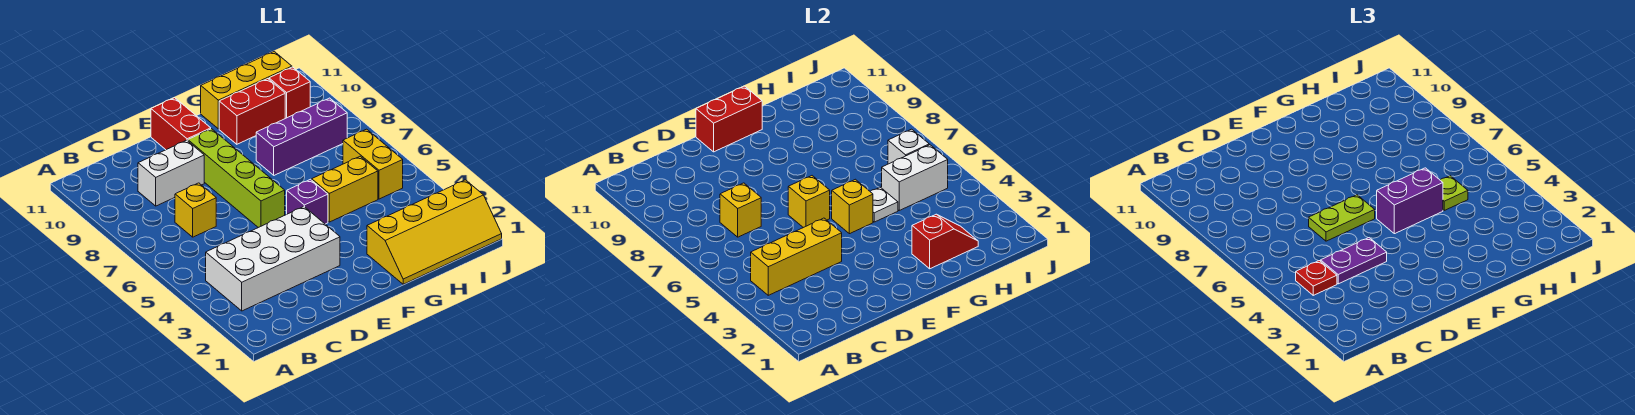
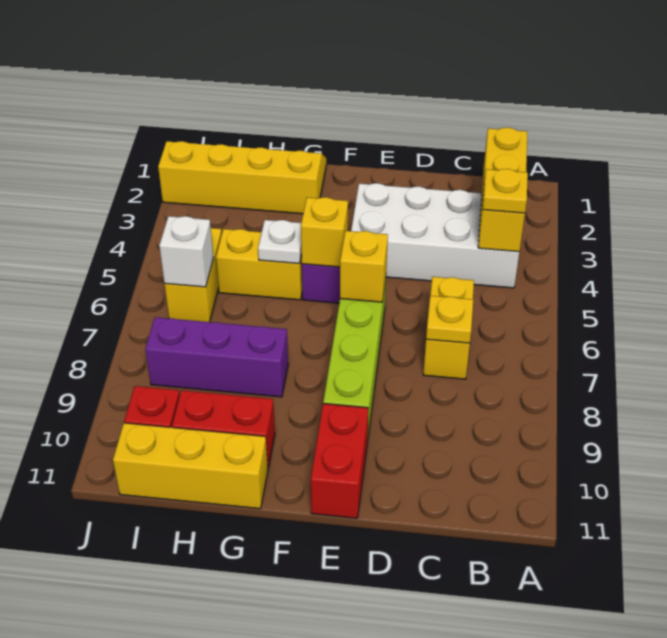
yellow 1x3 brick [751,218,842,295] -> yellow 1x3 brick turned to [478,127,527,252]
red 1x1 plate [1296,261,1337,295] -> yellow 1x1 plate [483,169,528,213]
purple 1x2 plate [1321,238,1387,284] -> none
yellow 1x1 brick [175,183,216,237] -> yellow 1x2 brick [423,277,474,379]
yellow 1x1 brick [720,183,761,237] -> yellow 1x1 plate [426,296,473,343]
white 1x2 brick [138,140,204,206] -> none
lime 1x2 plate [1309,195,1375,241] -> none
red 1x2 brick [696,86,762,152] -> none
purple 1x2 brick [1377,168,1443,234] -> none
red 1x2 slope [912,214,978,269] -> none
white 1x2 brick [882,145,948,210] -> none
lime 1x1 plate [1441,176,1468,210] -> none

